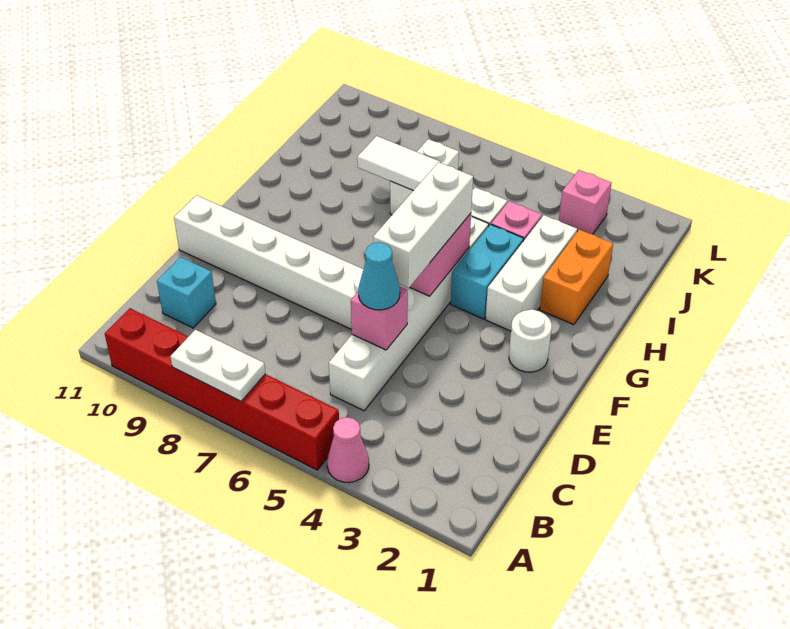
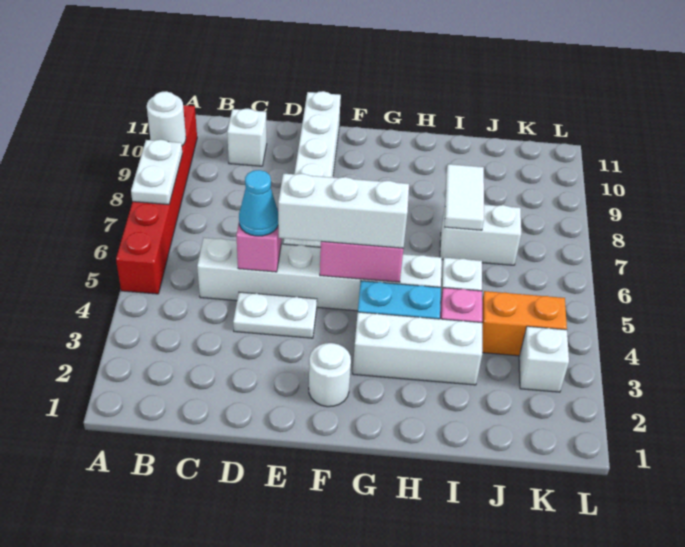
pink 1x1 cone [327,417,369,483] -> none
none -> white 1x1 round brick [147,91,186,146]
cyan 1x1 brick [157,257,216,328] -> white 1x1 brick [227,109,267,166]
none -> white 1x2 plate [233,292,317,338]
orange 1x2 brick [540,230,613,325] -> orange 1x2 brick moved to [482,291,567,356]
pink 1x1 brick [559,170,611,234] -> white 1x1 brick [519,326,569,392]

